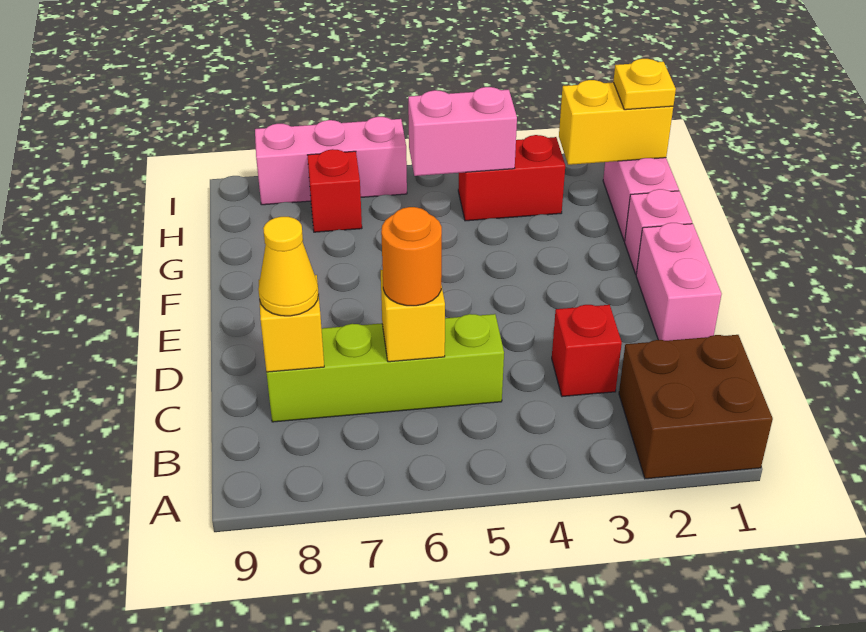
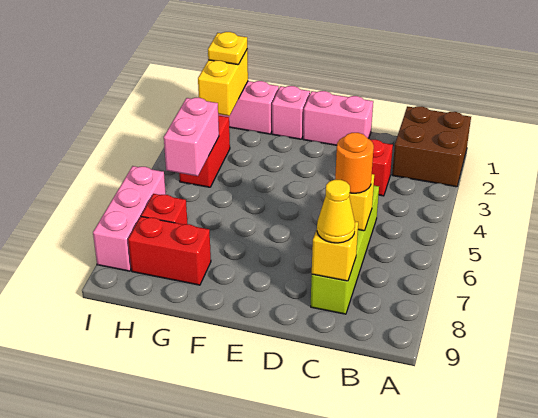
none -> red 1x2 brick [128,217,211,285]

